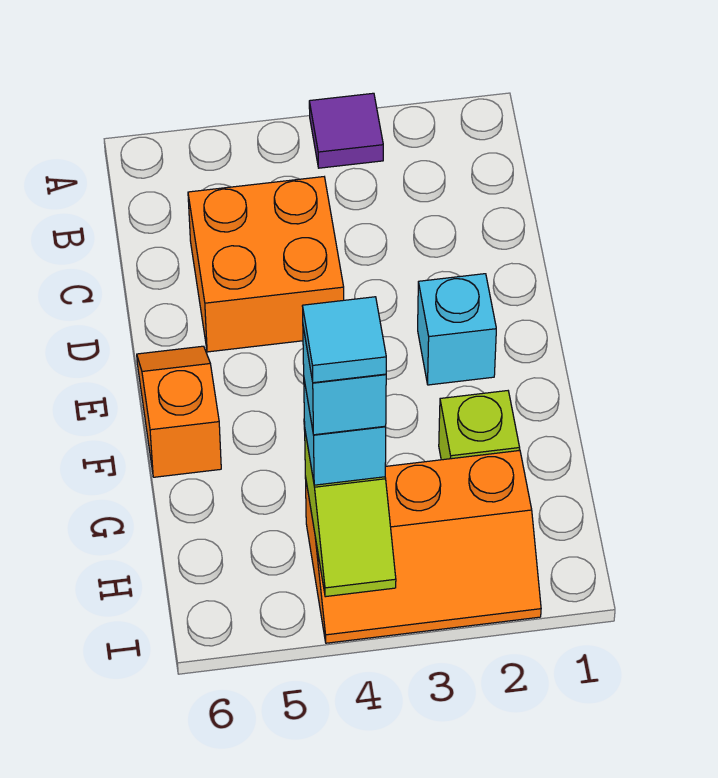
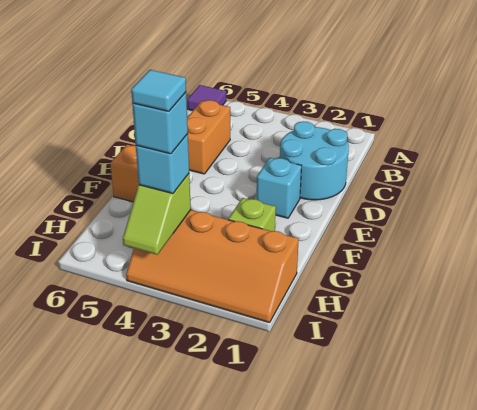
purple 1x1 tile [309,93,383,168] -> purple 1x1 tile moved to [187,85,226,111]
none -> cyan 2x2 round brick [280,121,349,200]
orange 2x2 brick [188,177,344,352] -> orange 1x2 brick [187,100,230,174]
orange 2x3 slope [305,450,541,643] -> orange 2x4 slope [126,210,299,323]

